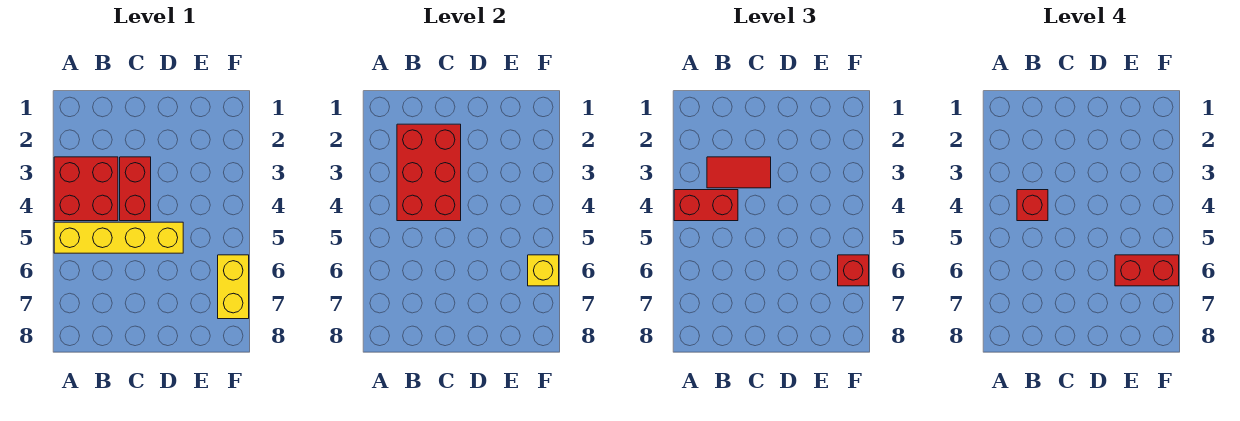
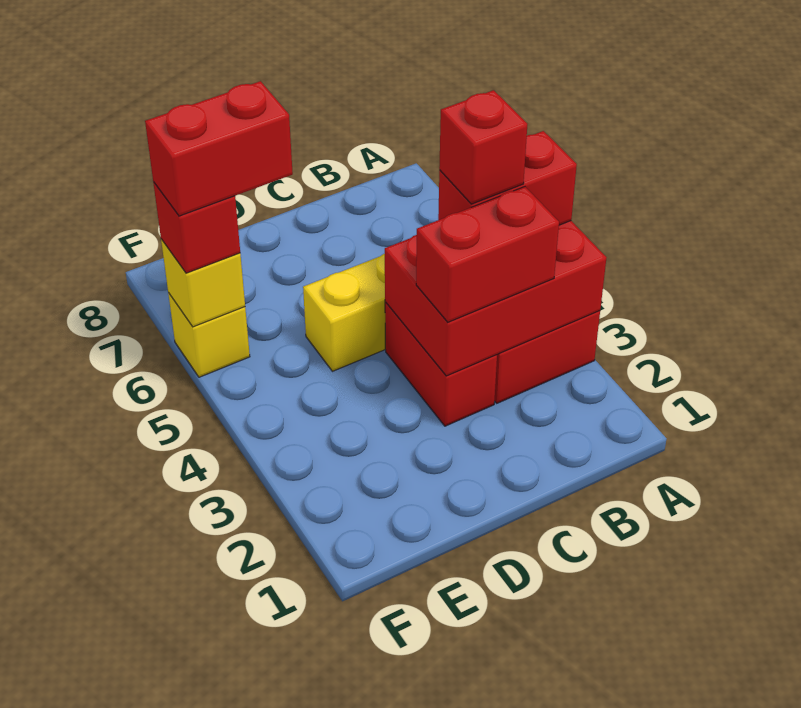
red 2x3 brick [397,124,461,221] -> red 2x3 brick turned to [385,221,607,376]
red 1x2 tile [707,157,771,188] -> red 1x2 brick [416,187,559,322]
yellow 1x2 brick [218,255,249,319] -> yellow 1x1 brick [168,293,250,377]

